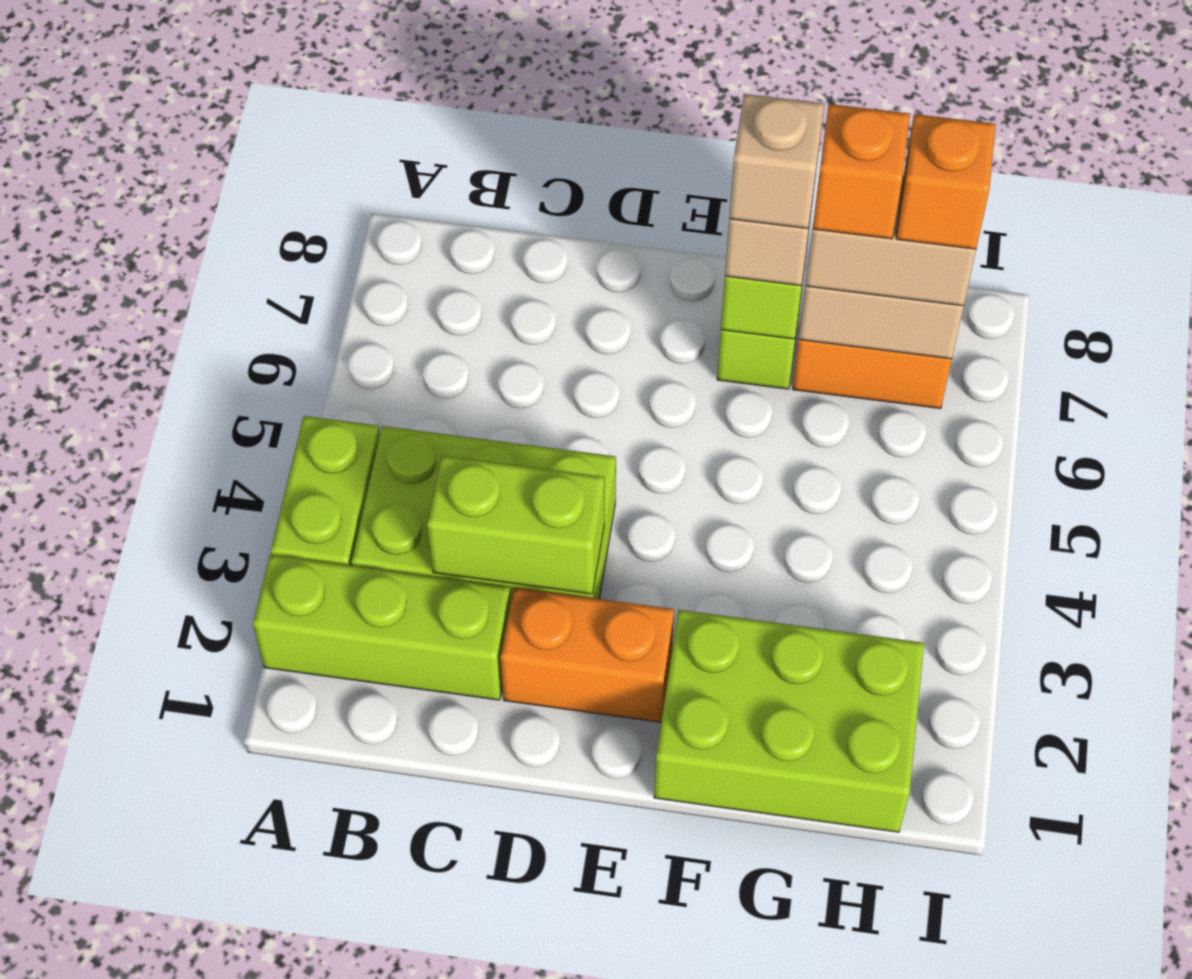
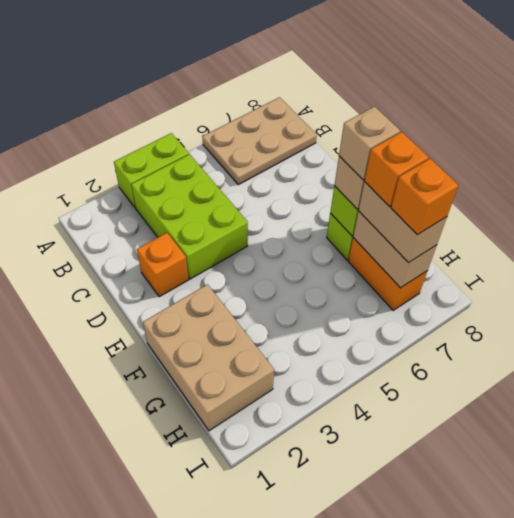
lime 1x3 brick [253,555,511,700] -> none
none -> tan 2x3 plate [202,97,317,185]
lime 1x2 brick [427,456,604,594] -> none
orange 1x2 brick [501,588,674,722] -> orange 1x1 brick [137,233,189,297]
lime 2x3 brick [654,610,924,832] -> tan 2x3 brick [143,284,274,431]

